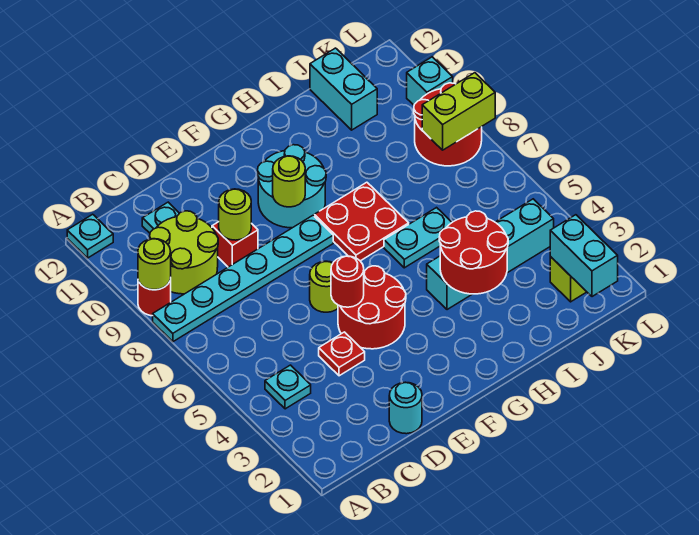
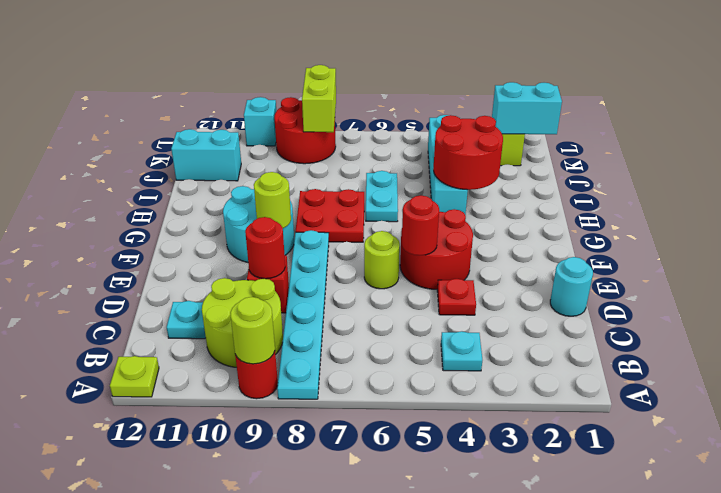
cyan 1x1 plate [67,214,113,258] -> lime 1x1 plate [110,356,159,397]
lime 1x1 round brick [219,189,251,240] -> red 1x1 round brick [245,217,285,279]

